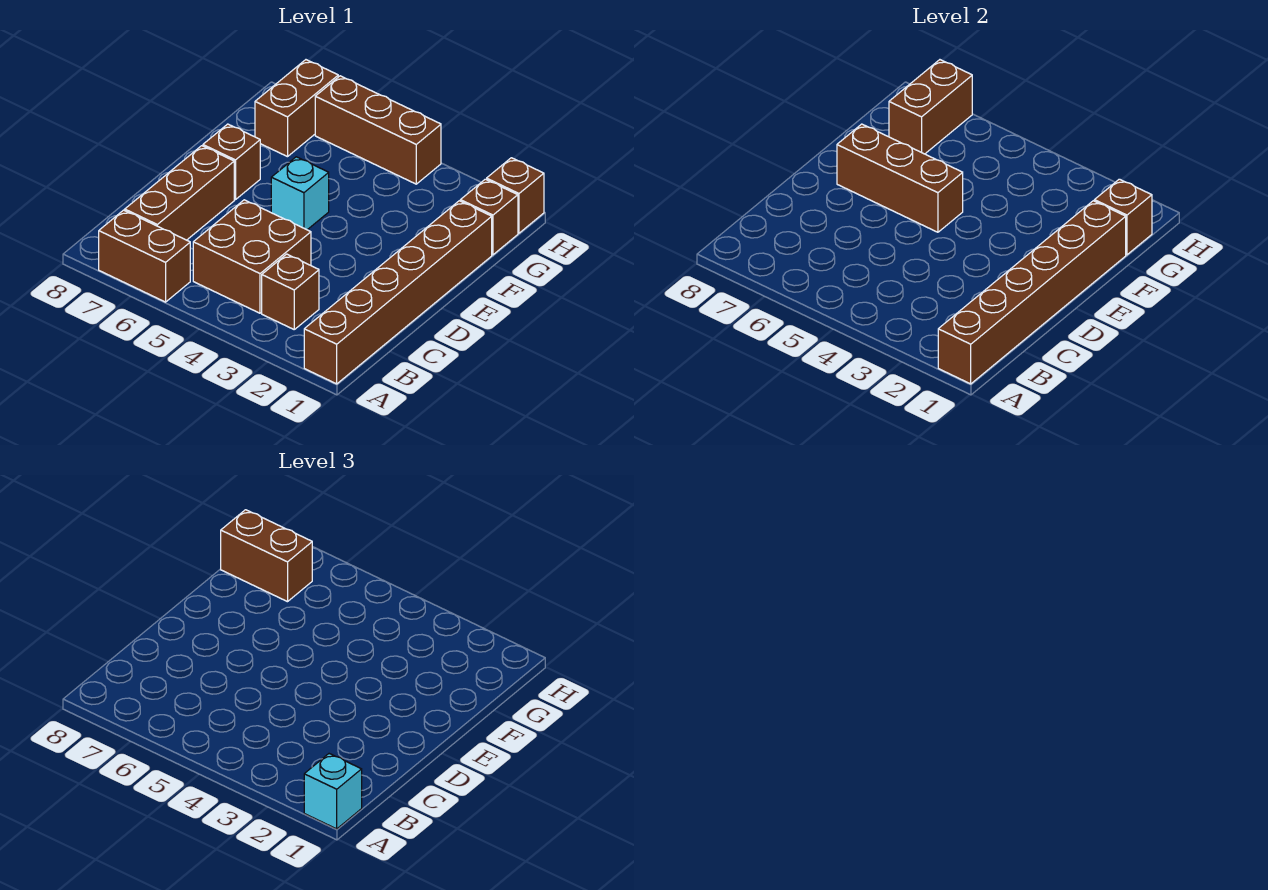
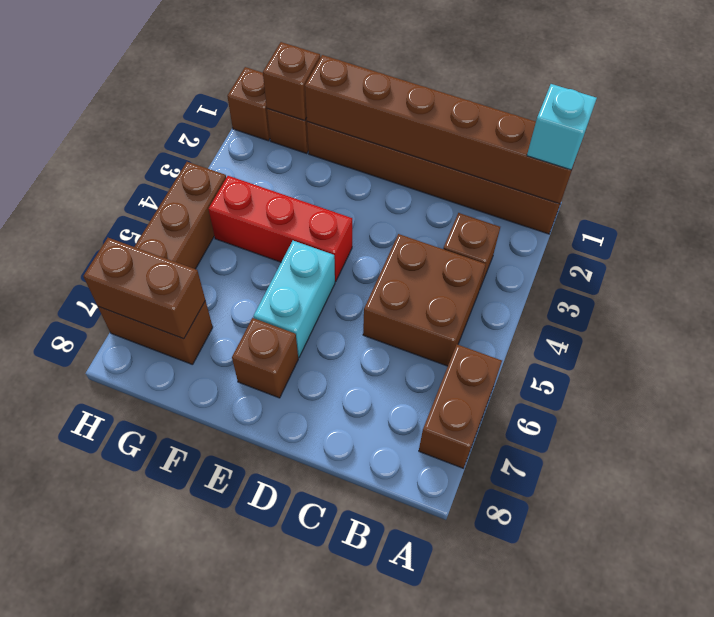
brown 1x3 brick [125,146,234,240] -> none
none -> red 1x3 brick [208,176,352,282]
cyan 1x1 brick [271,157,329,230] -> cyan 1x2 brick [254,241,335,357]
brown 1x3 brick [837,124,963,232] -> none
brown 1x2 brick [221,510,312,602] -> none

